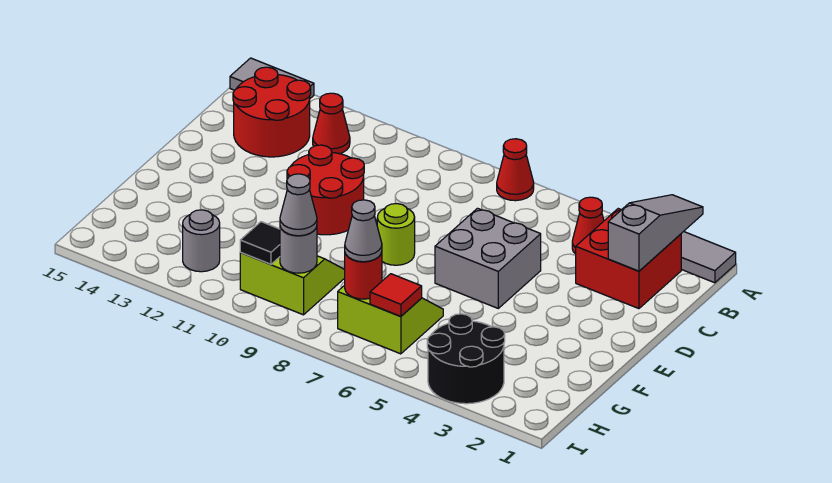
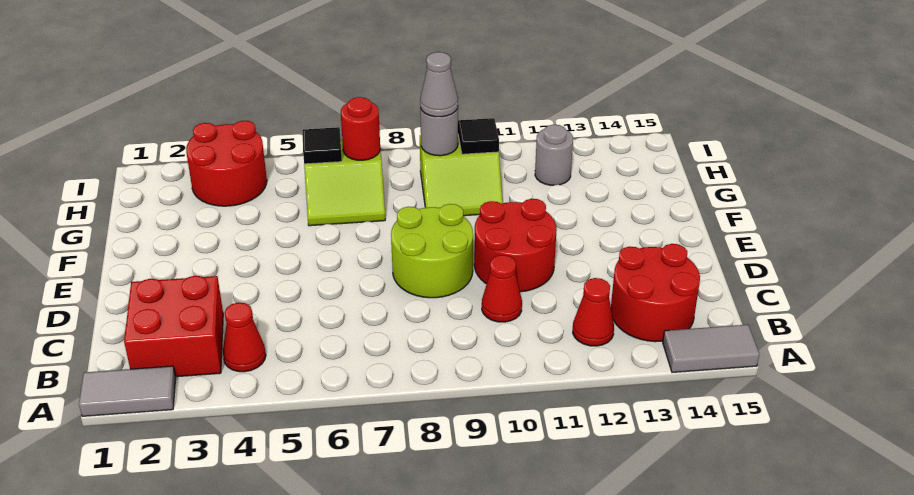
grey 1x3 slope [608,195,703,271] -> none
red 1x1 cone [497,139,534,201] -> red 1x1 cone moved to [482,255,522,322]
grey 2x2 brick [435,208,541,308] -> none
lime 1x1 round brick [377,204,415,265] -> lime 2x2 round brick [391,204,473,298]
black 2x2 round brick [427,314,505,404] -> red 2x2 round brick [186,121,267,206]
red 1x1 tile [370,274,422,316] -> black 1x1 tile [303,127,342,164]
grey 1x1 cone [345,200,382,262] -> none

